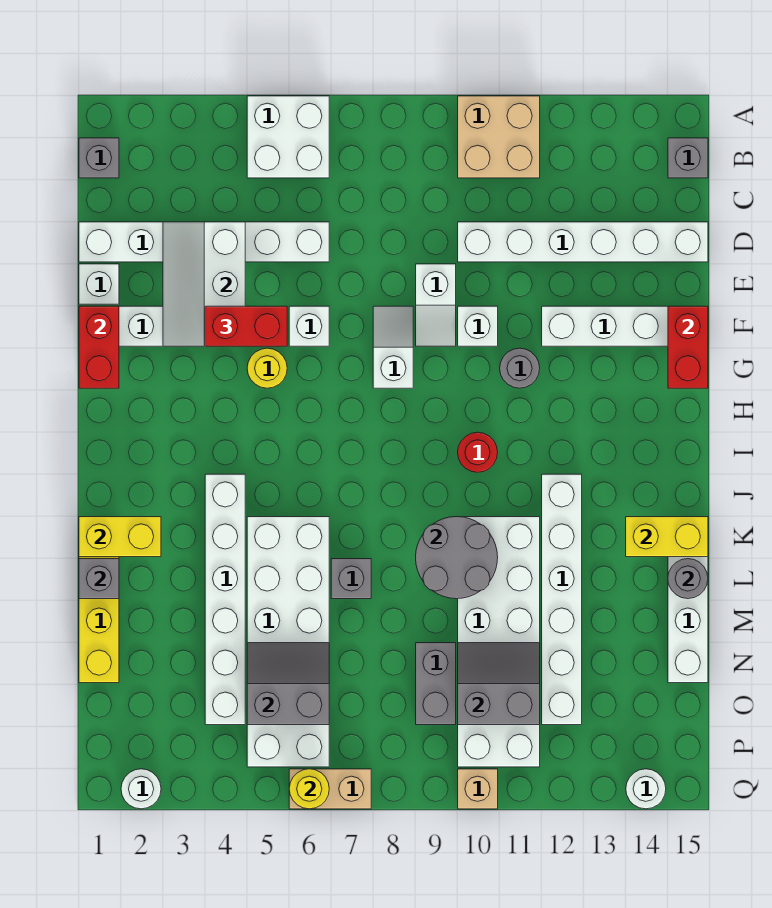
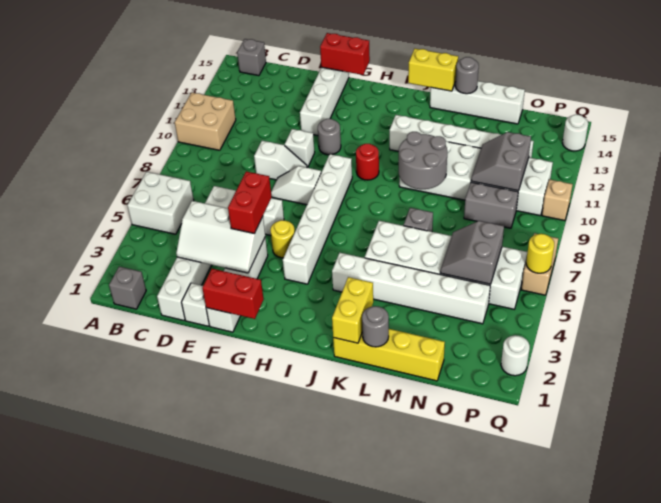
white 1x6 brick [458,222,708,262] -> white 1x6 brick moved to [283,154,352,284]
yellow 1x2 brick [626,517,708,557] -> yellow 1x2 brick turned to [408,49,458,91]
grey 1x1 brick [79,559,119,599] -> grey 1x1 round brick [362,306,389,347]

